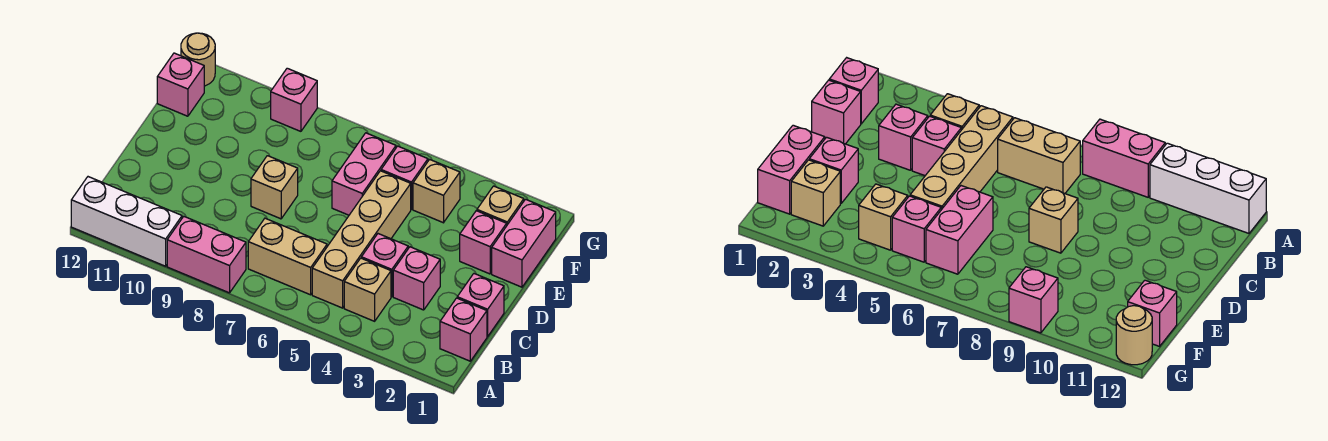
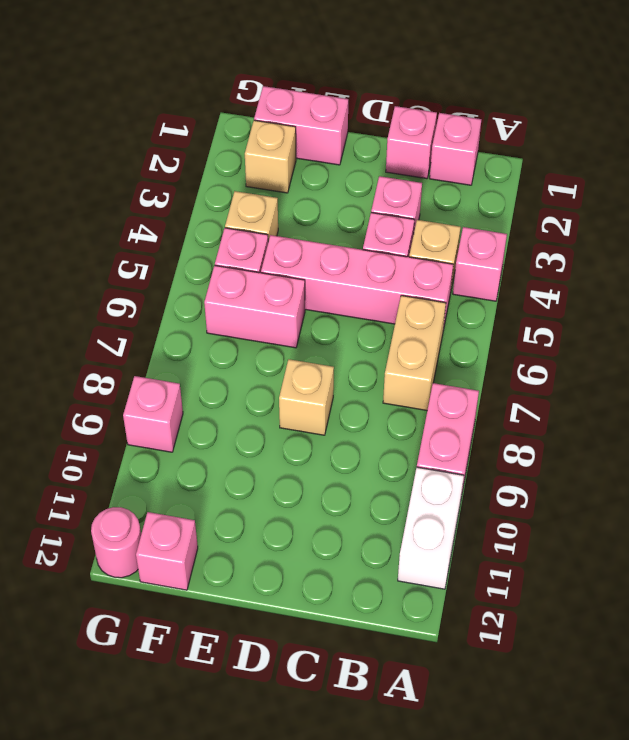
white 1x3 brick [71,177,182,266] -> white 1x2 brick [398,467,464,589]
tan 1x4 brick [312,171,411,308] -> pink 1x4 brick [261,235,453,330]
pink 1x1 brick [460,211,507,274] -> pink 1x1 brick moved to [453,227,507,301]
tan 1x1 round brick [181,33,215,86] -> pink 1x1 round brick [91,507,141,578]

